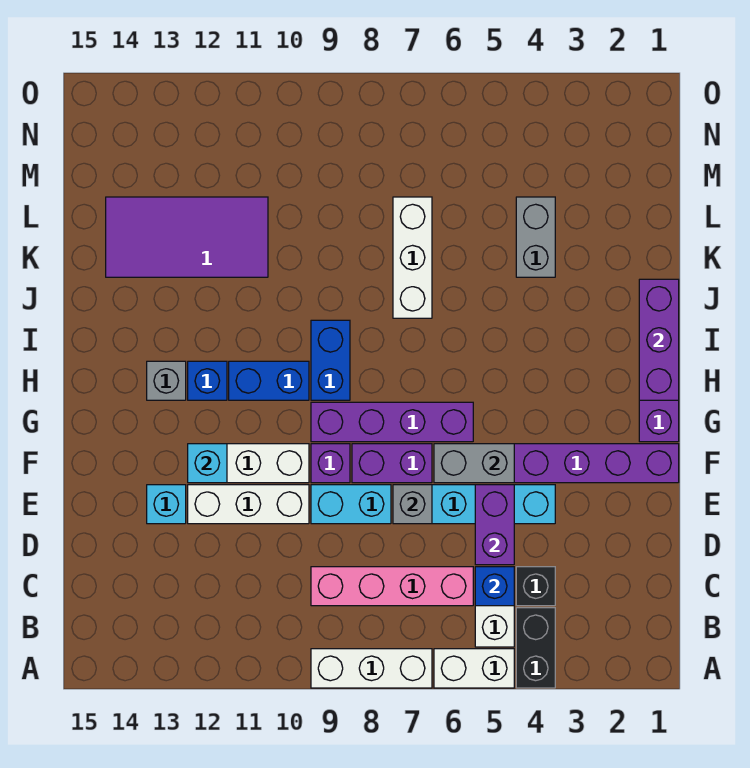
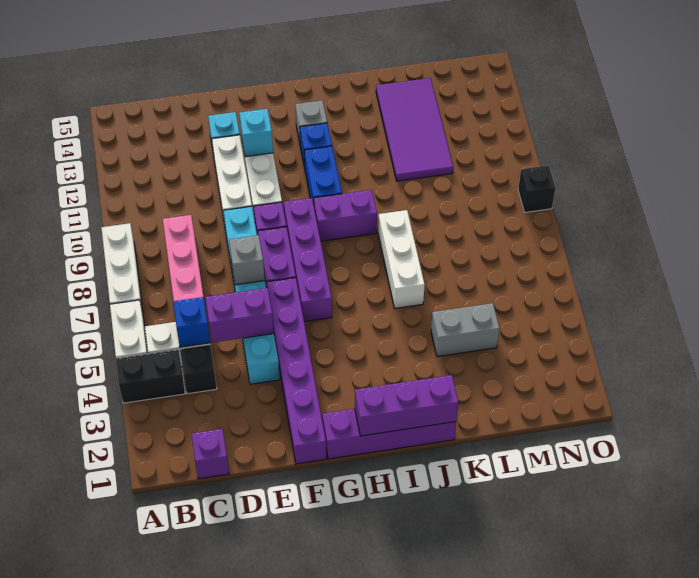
none -> purple 1x1 brick [192,429,229,479]
grey 1x2 brick [434,444,514,483] -> none
blue 1x2 brick [311,320,350,400] -> purple 1x2 brick [314,190,377,241]
white 1x3 brick [393,197,432,318] -> white 1x3 brick turned to [378,210,425,308]
none -> black 1x1 brick [518,165,556,212]

